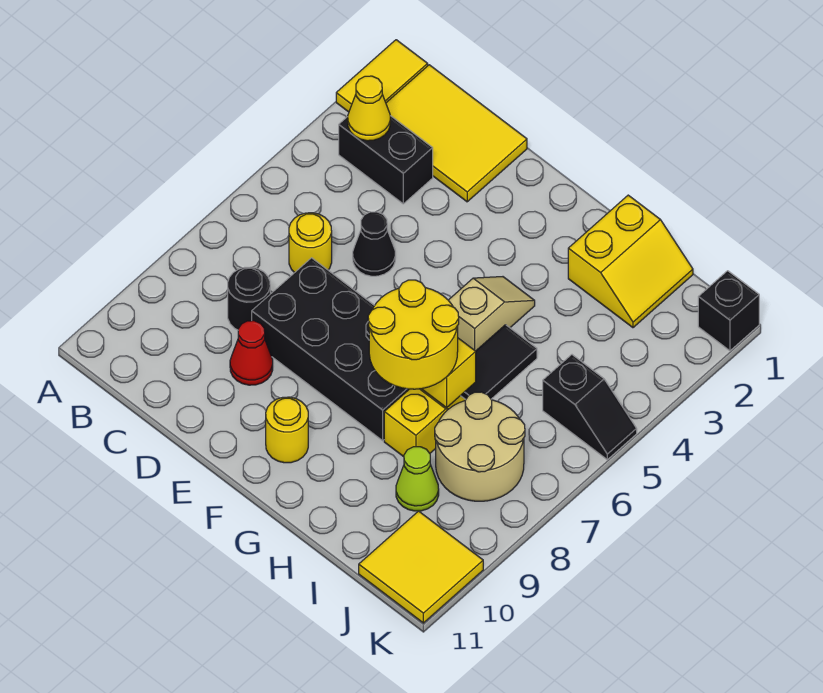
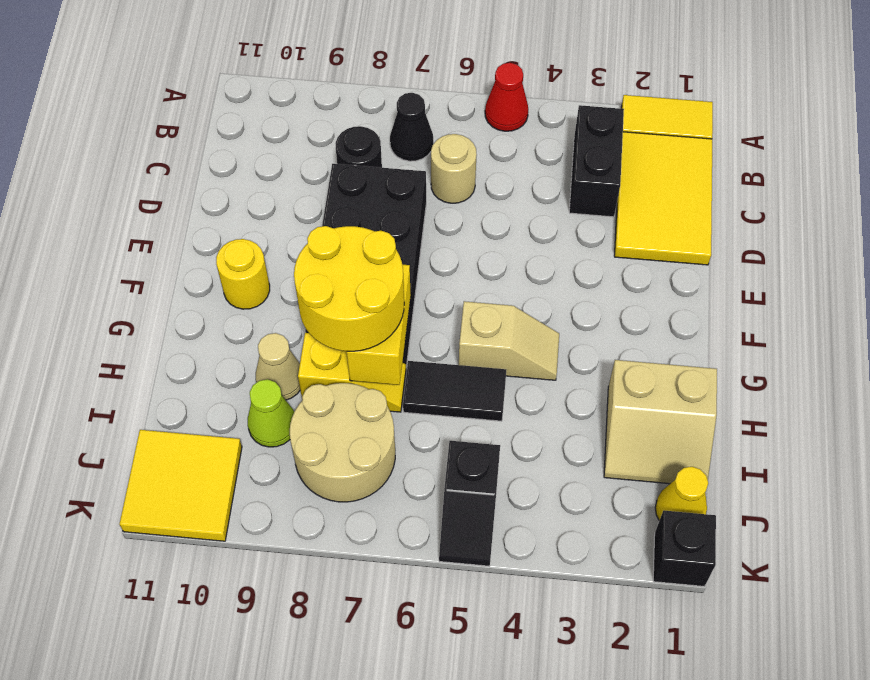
yellow 1x1 cone [348,76,390,141] -> yellow 1x1 cone moved to [655,467,708,521]
yellow 1x1 round brick [289,213,332,273] -> tan 1x1 round brick [431,134,477,203]
black 1x1 cone [353,212,395,276] -> black 1x1 cone moved to [390,93,433,161]
red 1x1 cone [230,321,273,385] -> red 1x1 cone moved to [485,63,528,131]
yellow 2x2 slope [568,195,693,328] -> tan 2x2 slope [604,360,717,484]
none -> tan 1x1 cone [256,333,300,400]

